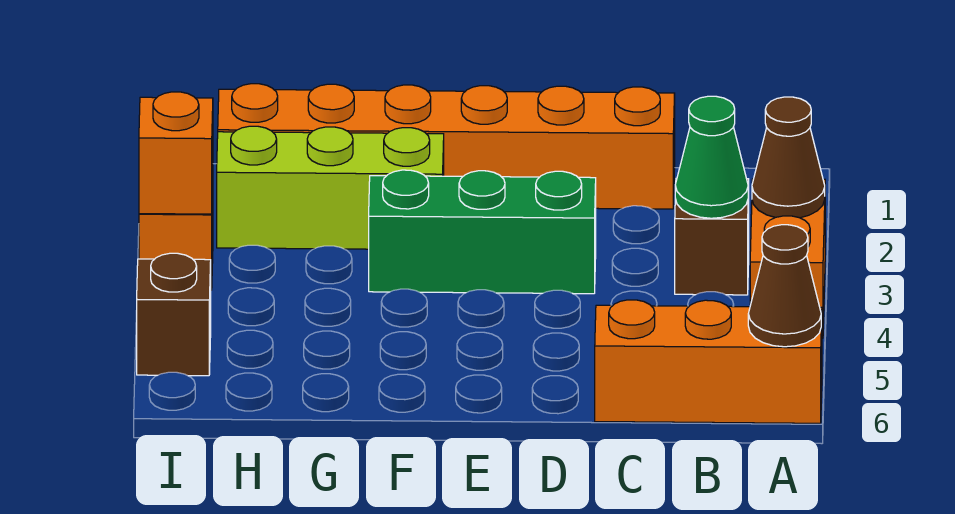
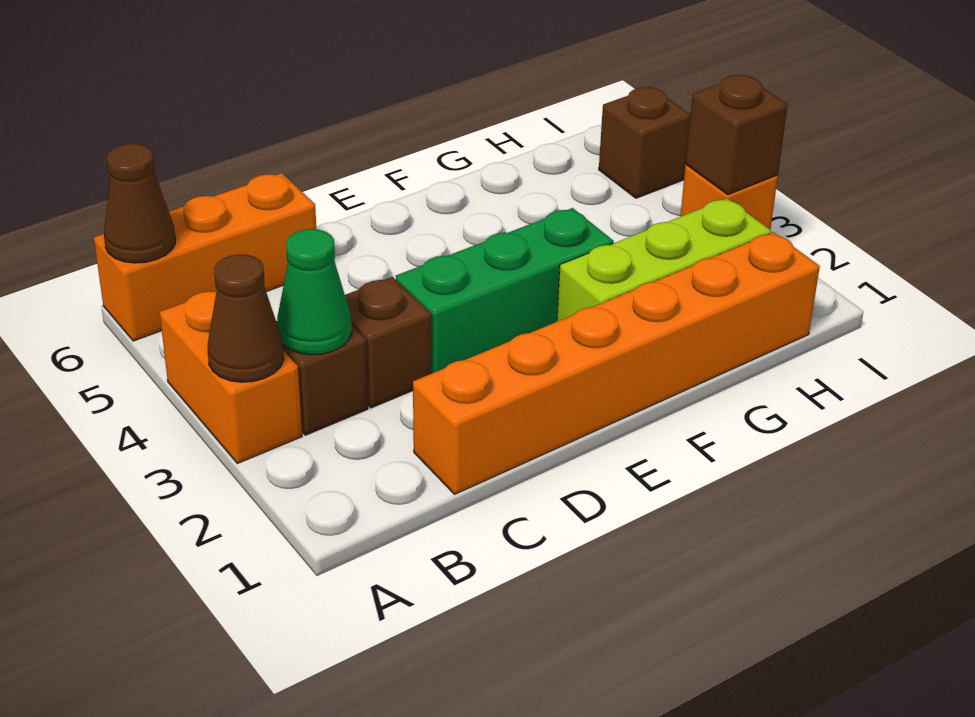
none -> brown 1x1 brick [345,277,431,408]
orange 1x1 brick [139,92,213,214] -> brown 1x1 brick [686,75,788,194]

